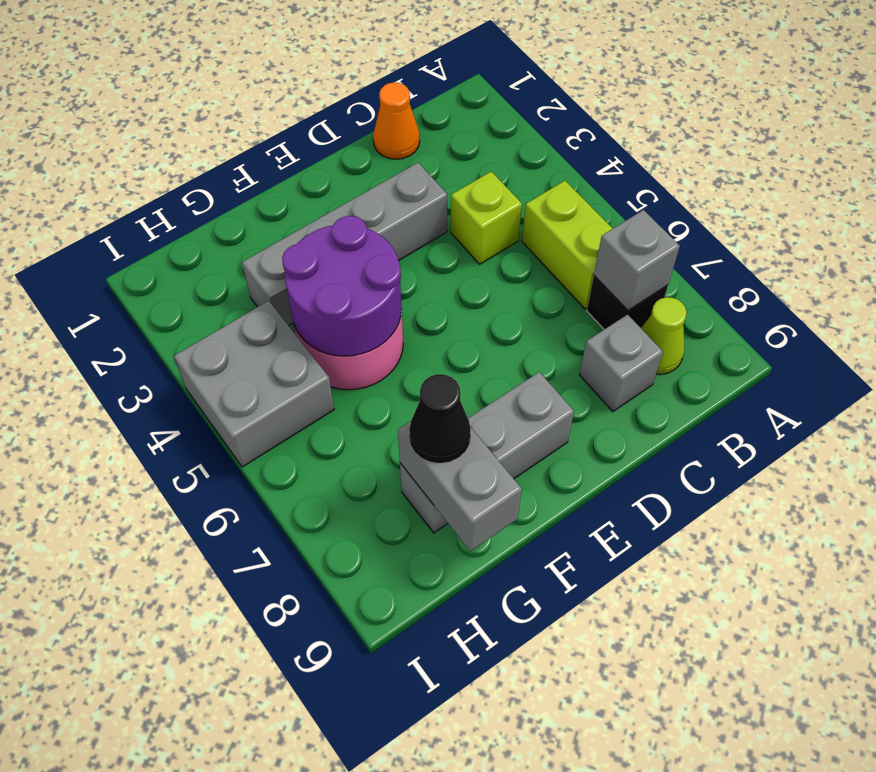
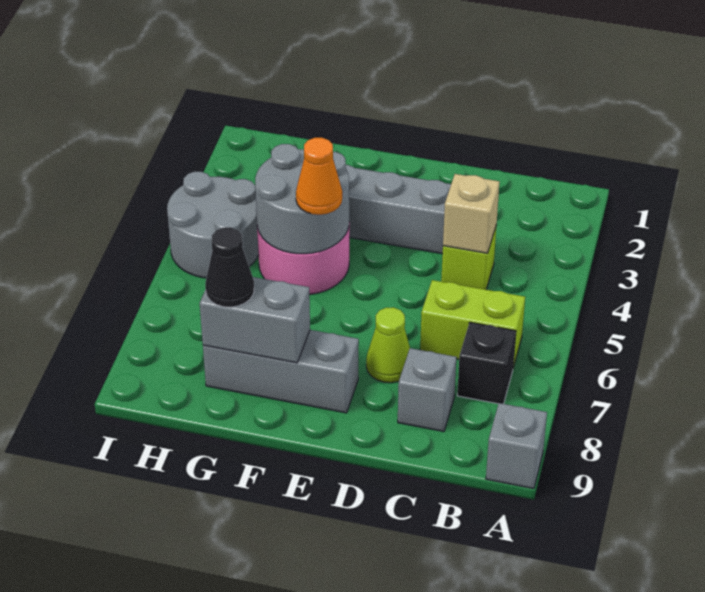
lime 1x2 brick [522,181,613,309] -> lime 1x2 brick turned to [420,280,525,368]
grey 1x1 brick [594,210,680,310] -> grey 1x1 brick moved to [486,403,547,489]
lime 1x1 cone [641,297,687,374] -> lime 1x1 cone moved to [366,307,410,383]
orange 1x1 cone [373,83,420,159] -> orange 1x1 cone moved to [296,138,342,215]
none -> tan 1x1 brick [443,174,499,253]
purple 2x2 round brick [282,216,402,356] -> grey 2x2 round brick [255,144,349,254]
grey 1x2 brick [398,421,522,551] -> grey 1x2 brick turned to [200,277,310,363]
grey 2x2 brick [174,301,334,467] -> grey 2x2 round brick [167,172,258,278]

